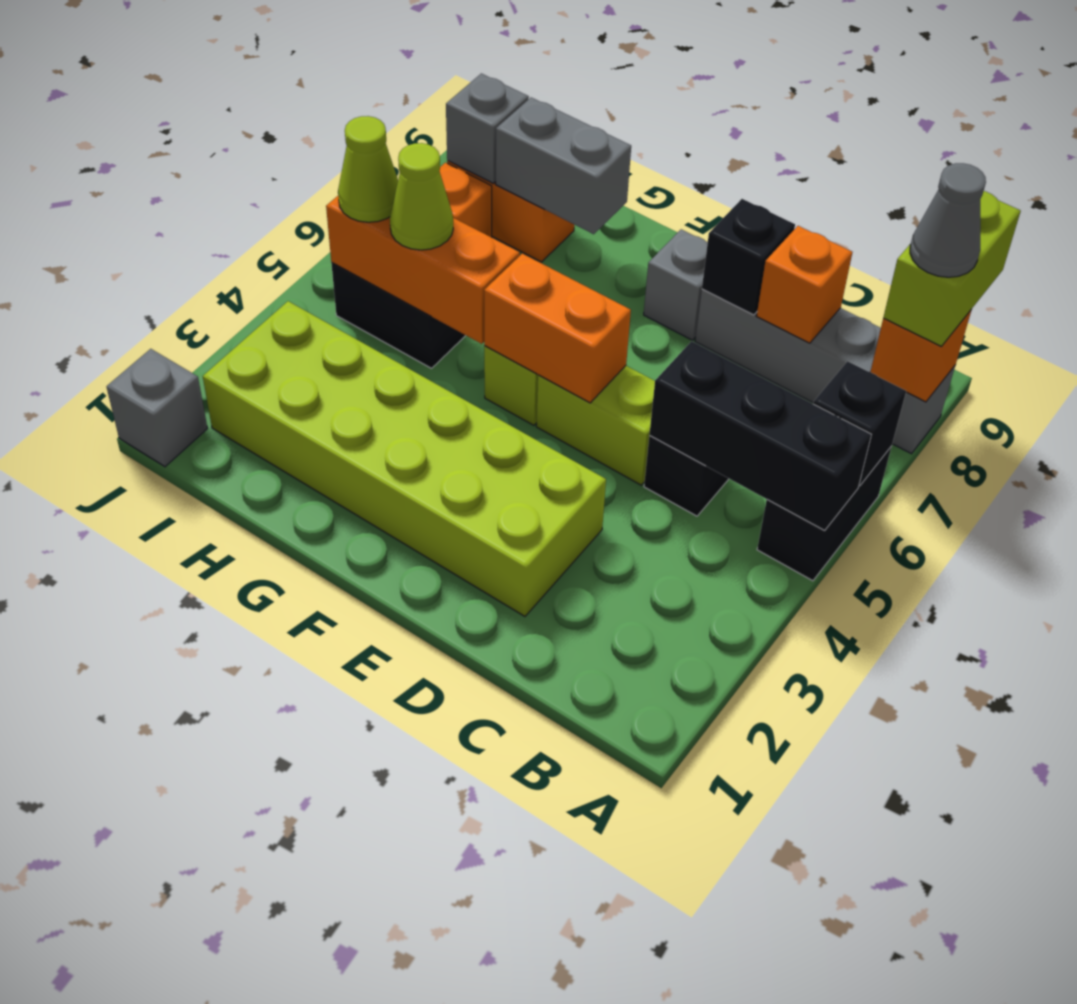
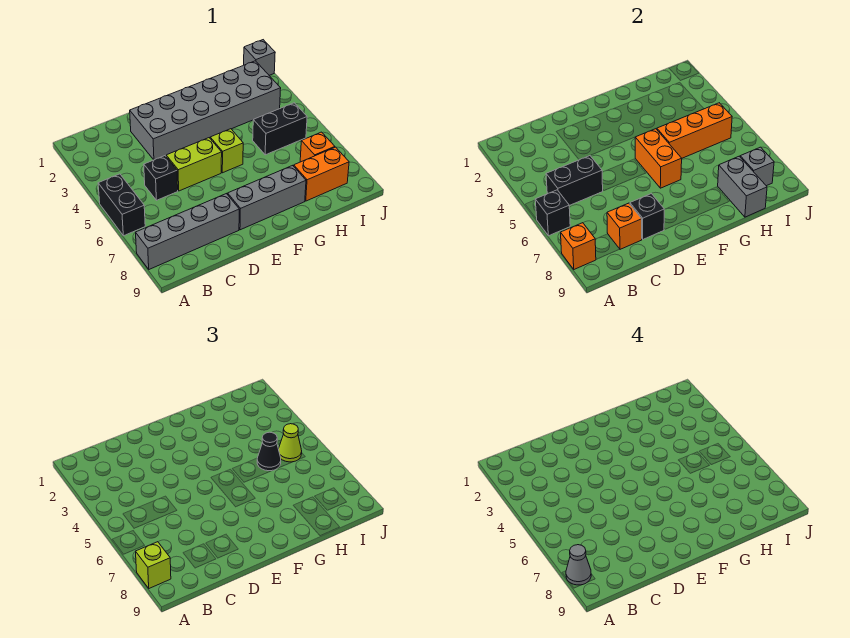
black 1x3 brick [649,341,871,531] -> black 1x2 brick [546,156,603,206]
lime 1x2 brick [883,191,1021,347] -> lime 1x1 brick [136,542,171,588]
lime 2x6 brick [203,301,606,616] -> grey 2x6 brick [130,61,281,160]
orange 1x2 brick [484,253,631,403] -> orange 1x2 brick turned to [635,129,682,188]
grey 1x1 brick [644,229,708,340] -> grey 1x3 brick [228,165,306,230]
grey 1x2 brick [496,98,631,234] -> grey 1x2 brick turned to [718,156,767,217]
lime 1x1 cone [390,143,453,250] -> black 1x1 cone [257,432,281,471]

